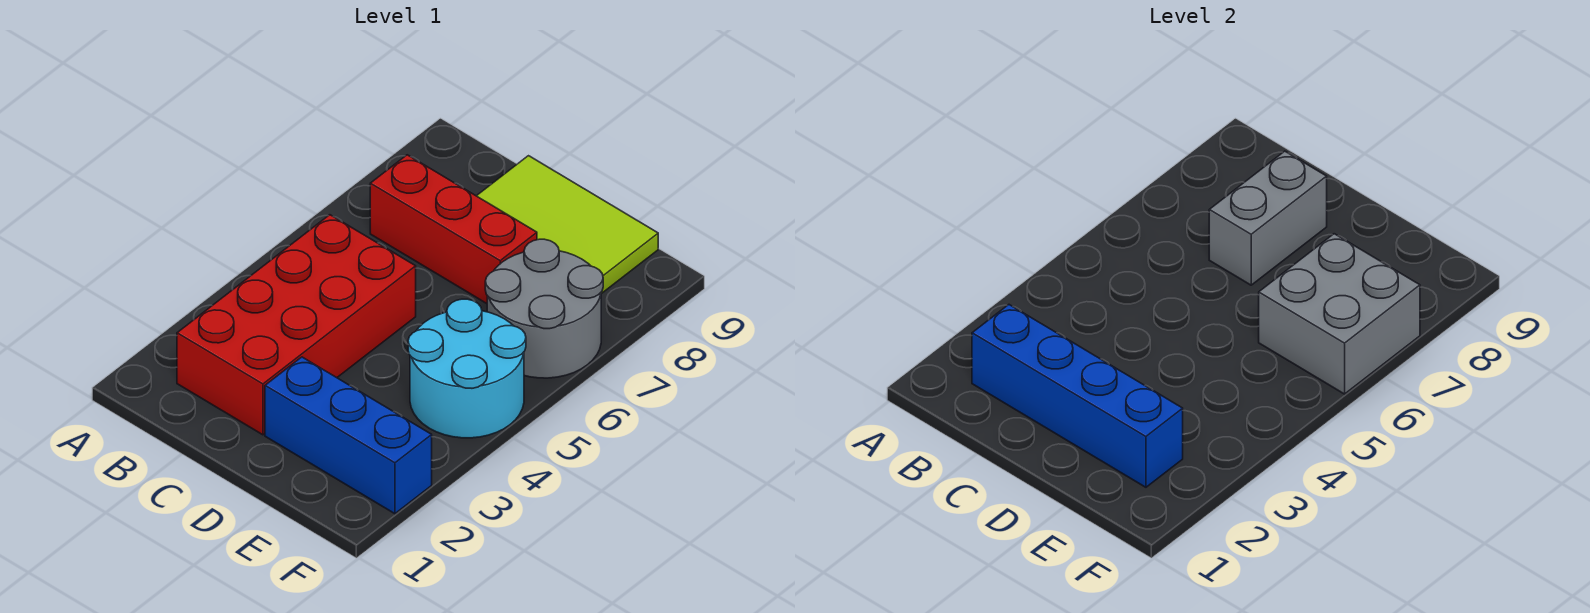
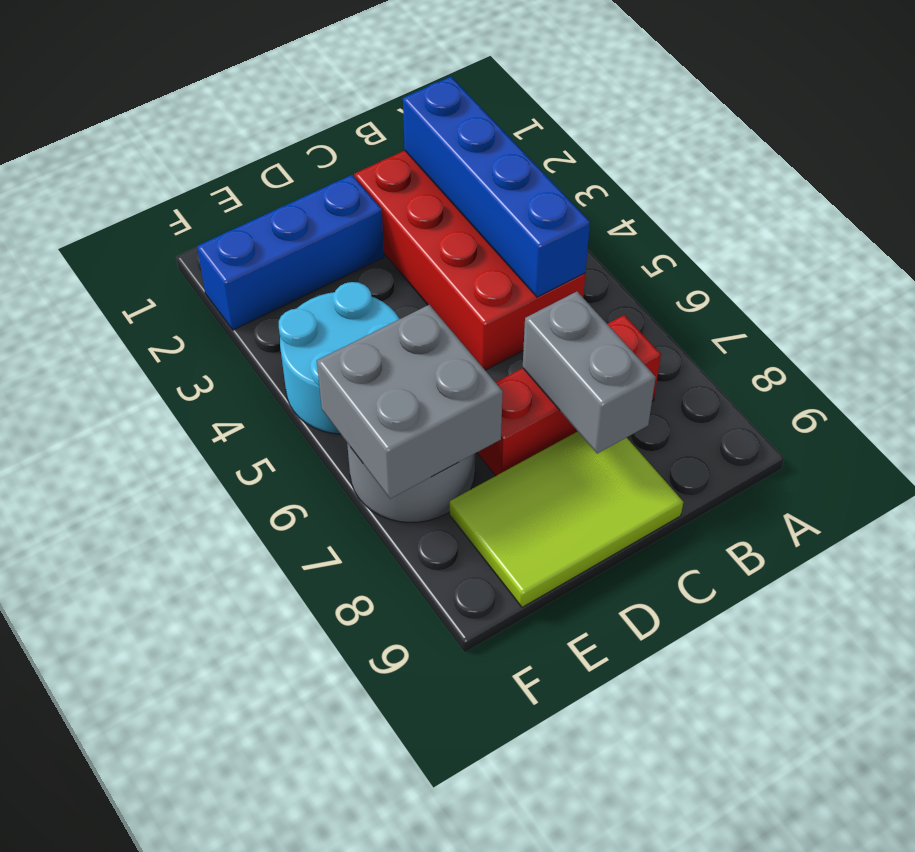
blue 1x4 brick [972,305,1183,487] -> blue 1x4 brick turned to [403,77,590,297]

